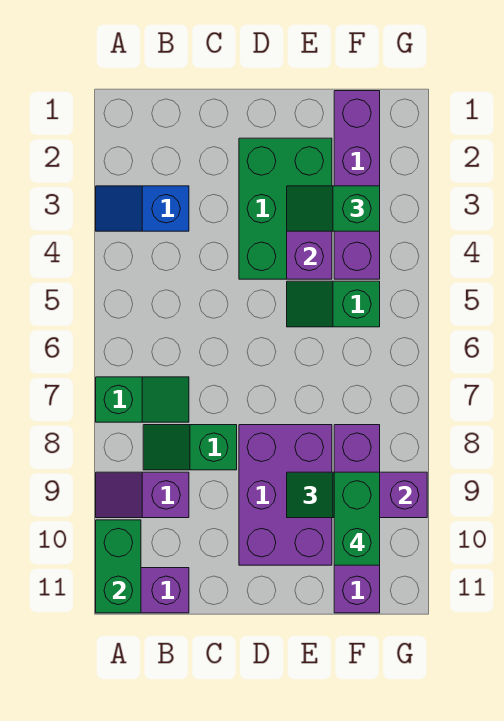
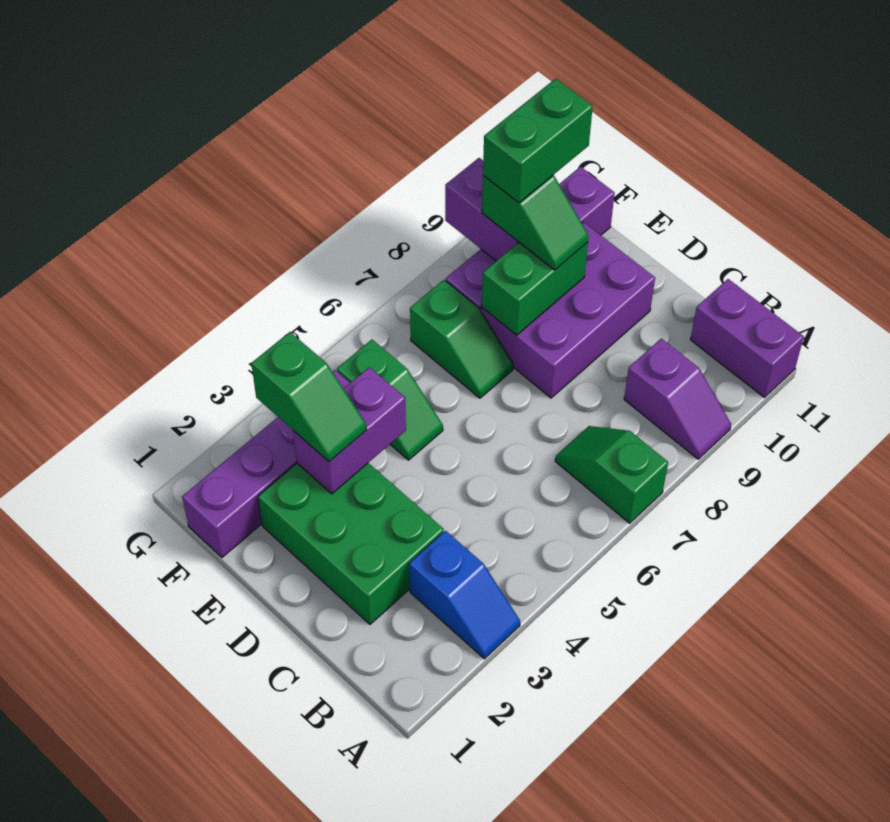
green 1x2 brick [96,520,141,613] -> green 1x2 brick moved to [482,242,588,335]
green 1x2 slope [143,425,237,470] -> green 1x2 slope moved to [410,280,513,398]
green 2x3 brick [239,138,332,279] -> green 2x3 brick turned to [258,463,444,624]

